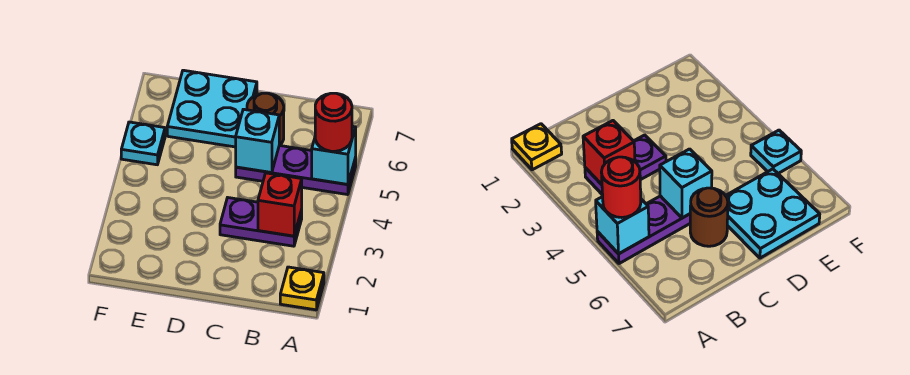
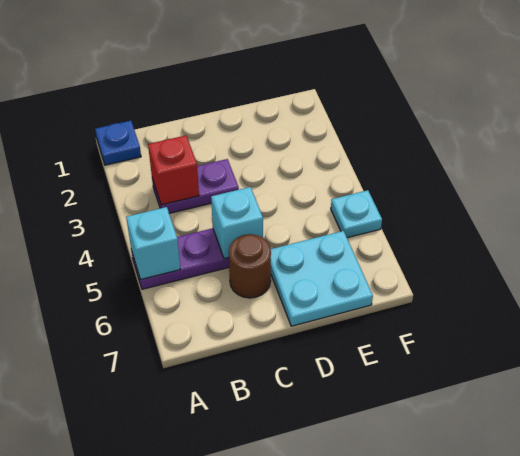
yellow 1x1 plate [280,267,324,310] -> blue 1x1 plate [95,121,141,165]
red 1x1 round brick [315,93,352,151] -> none

